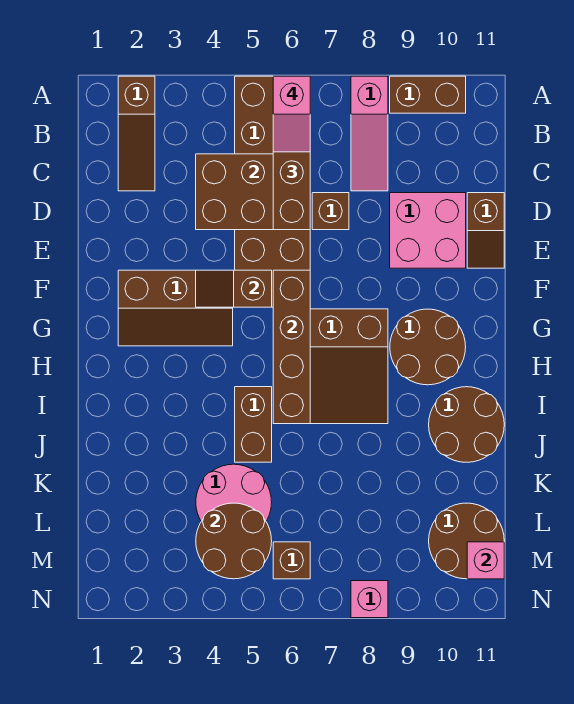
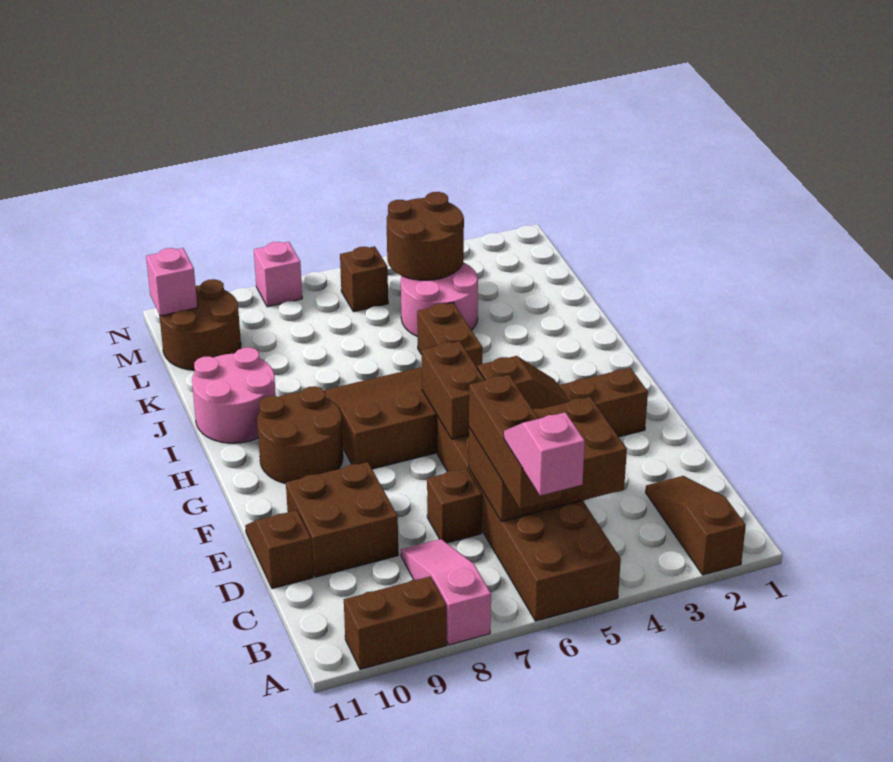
pink 2x2 brick [390,193,466,268] -> brown 2x2 brick [286,462,398,577]
brown 1x4 brick [273,270,310,424] -> brown 1x2 brick [422,341,485,439]
brown 2x2 round brick [429,387,504,462] -> pink 2x2 round brick [192,347,276,443]

